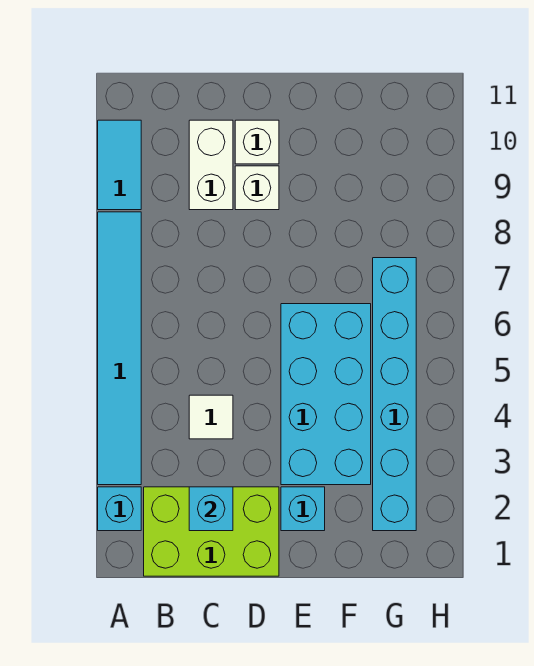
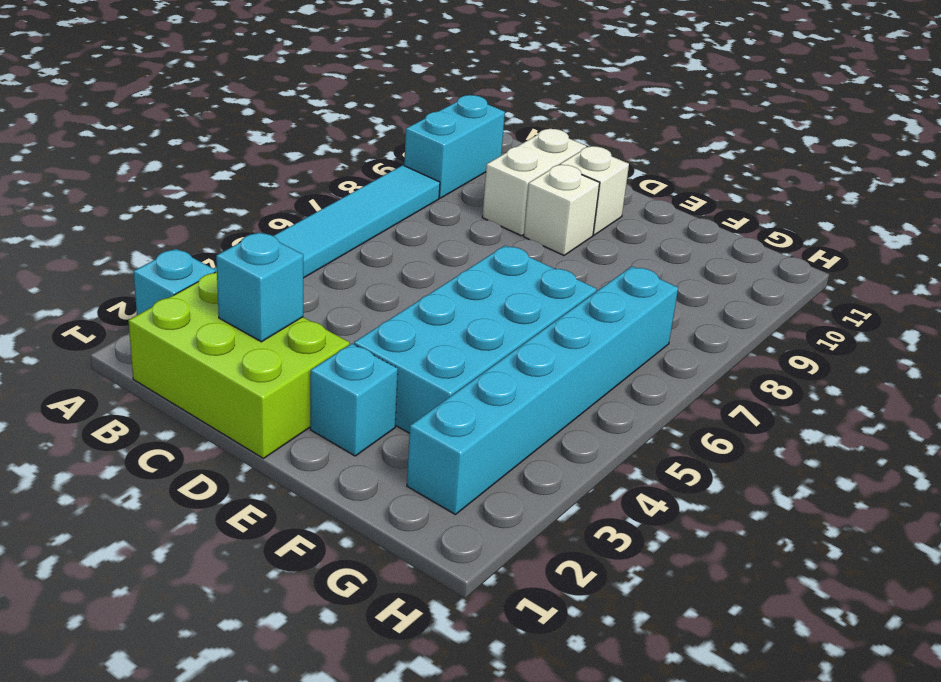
cyan 1x2 tile [98,120,141,210] -> cyan 1x2 brick [404,95,505,198]
white 1x1 tile [189,395,233,439] -> none

